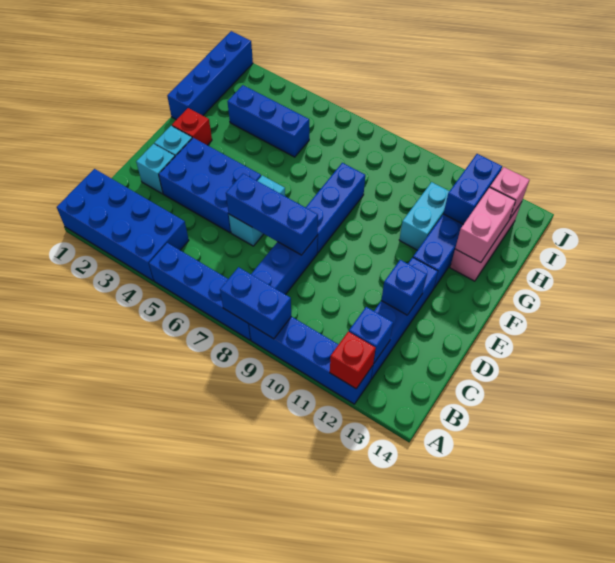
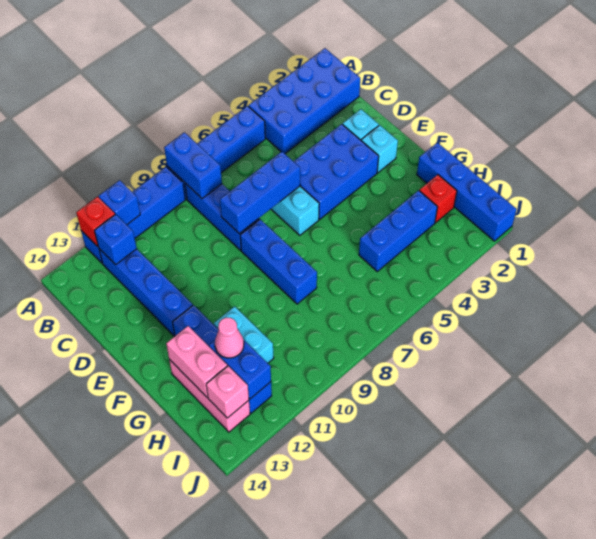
blue 1x2 brick [220,267,291,339] -> blue 1x2 brick turned to [164,132,222,199]
blue 1x1 brick [381,260,427,315] -> blue 1x1 brick moved to [99,180,140,225]
red 1x1 brick [172,108,212,145] -> red 1x1 brick moved to [419,175,457,223]
none -> pink 1x1 cone [215,318,244,358]

